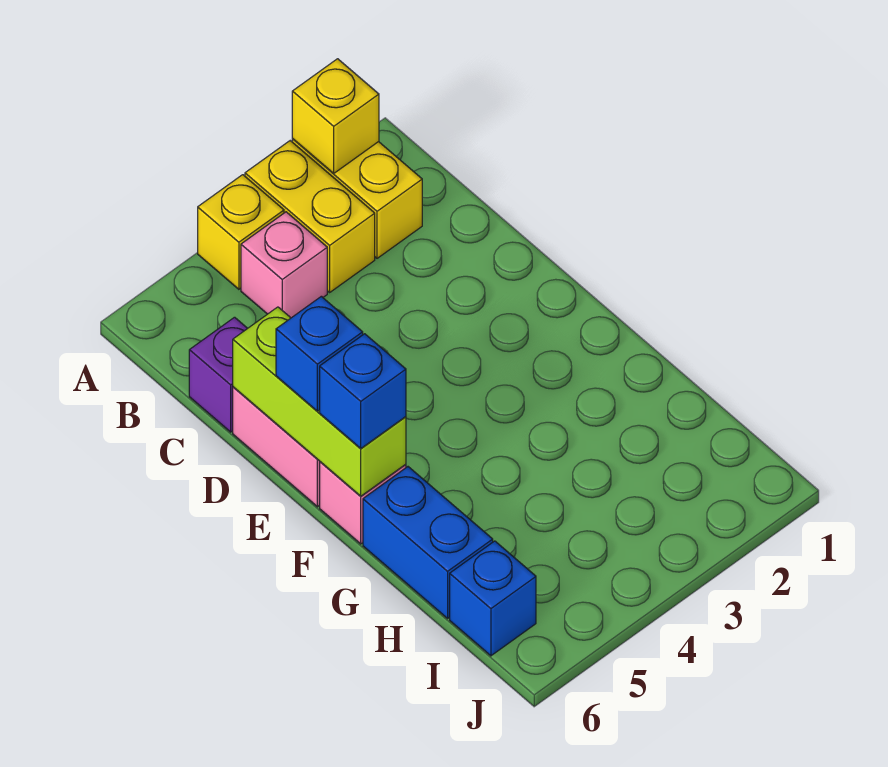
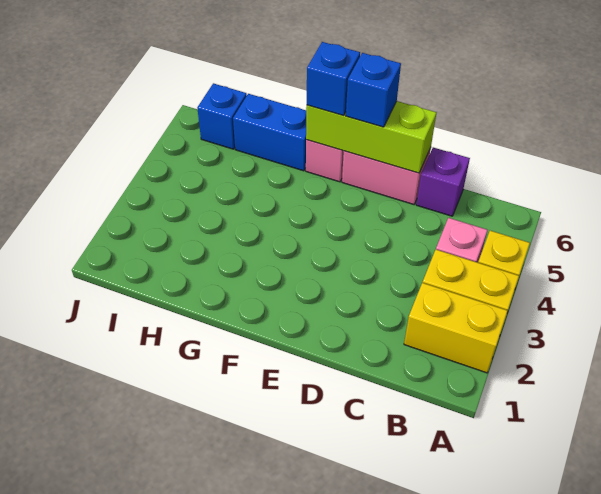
yellow 1x1 brick [292,59,379,174] -> none

